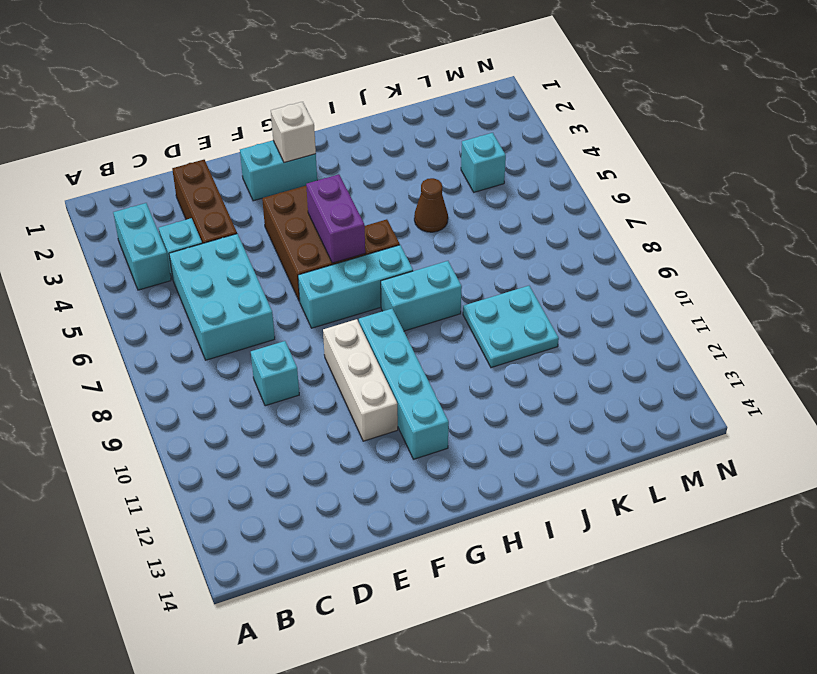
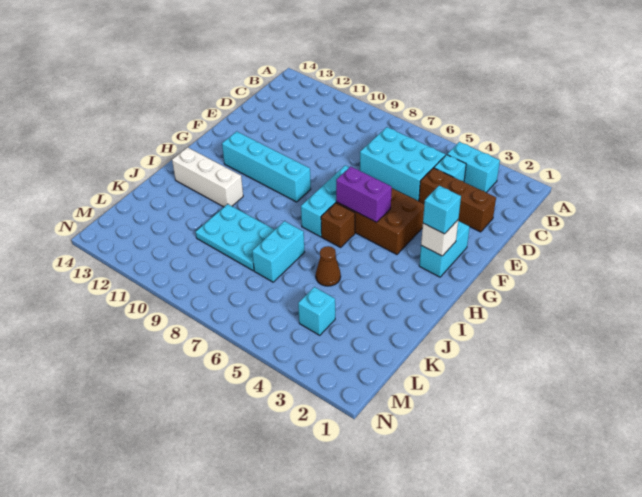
cyan 1x1 brick [251,341,299,406] -> cyan 1x1 brick moved to [423,186,461,234]
white 1x3 brick [323,319,398,441] -> white 1x3 brick moved to [172,147,243,207]
cyan 1x2 brick [381,261,462,331] -> cyan 1x2 brick moved to [252,221,304,282]
cyan 2x2 plate [463,286,559,368] -> cyan 2x3 plate [196,204,275,271]

